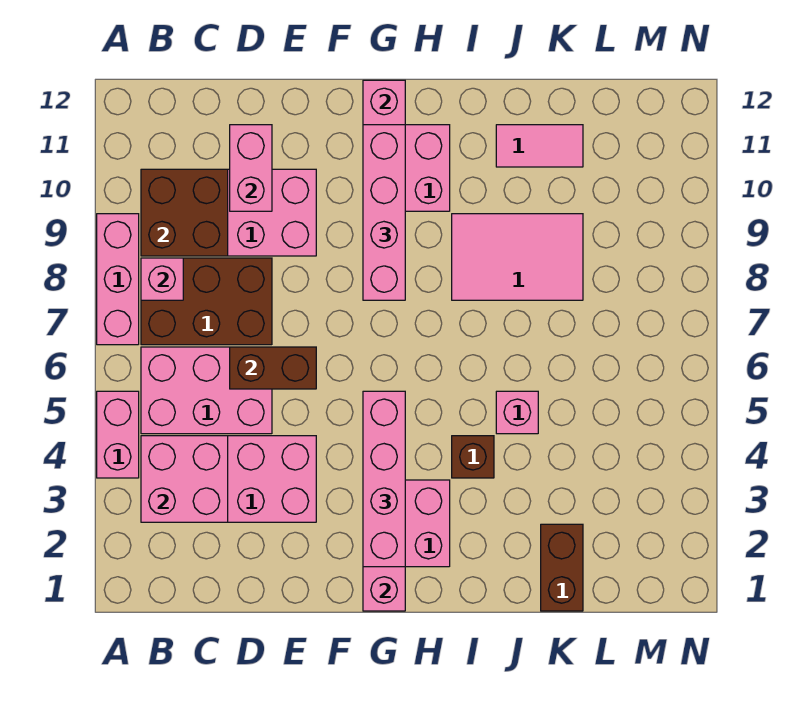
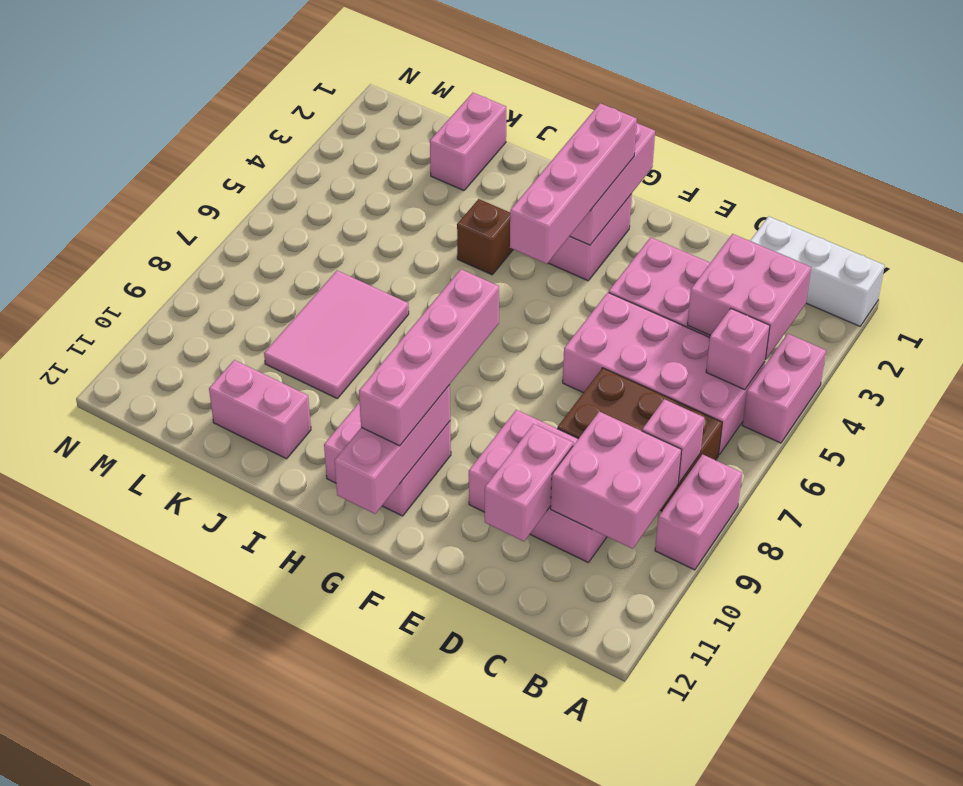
none -> white 1x3 brick [750,216,885,326]
pink 1x3 brick [97,214,139,345] -> pink 1x2 brick [655,454,742,570]
pink 2x3 brick [141,347,272,434] -> pink 2x4 brick [563,292,765,455]
brown 2x2 brick [141,169,228,256] -> pink 2x2 brick [551,412,682,549]
brown 1x2 brick [230,347,316,389] -> none
pink 2x3 tile [452,214,583,300] -> pink 2x3 tile turned to [264,271,409,398]
pink 1x1 brick [496,391,538,434] -> pink 1x1 brick moved to [706,309,770,390]
pink 1x2 tile [496,125,583,167] -> pink 1x2 brick [209,360,311,459]
brown 1x2 brick [541,524,583,611] -> pink 1x2 brick [430,93,506,191]

